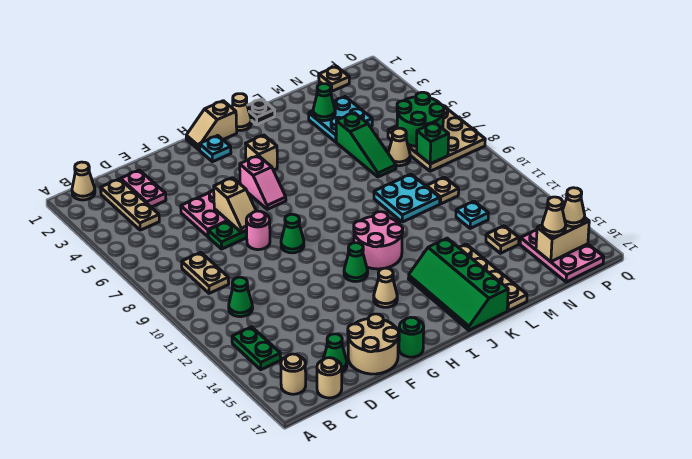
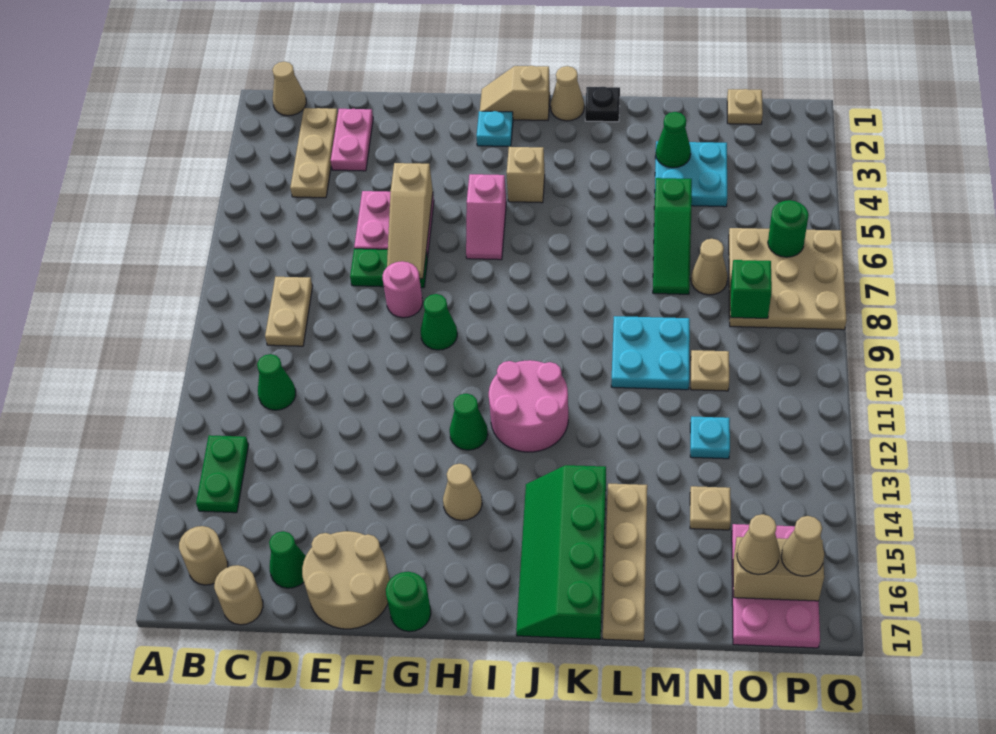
tan 1x2 slope [214,178,256,233] -> tan 1x3 slope [387,163,433,279]
green 2x2 round brick [397,92,444,146] -> green 1x1 round brick [768,200,809,257]

